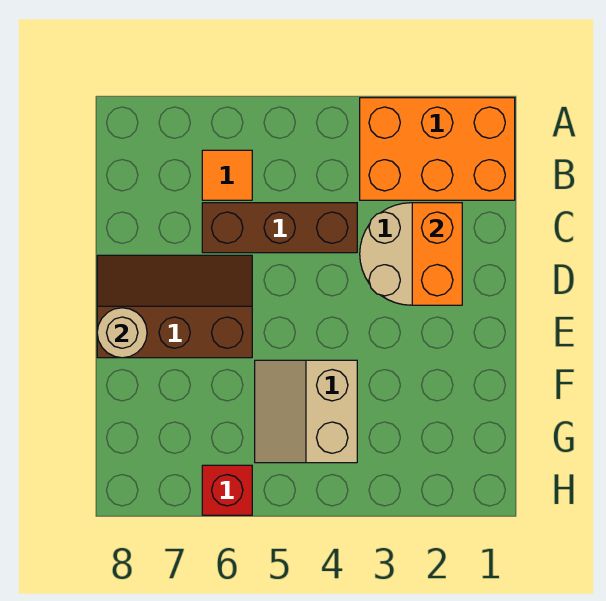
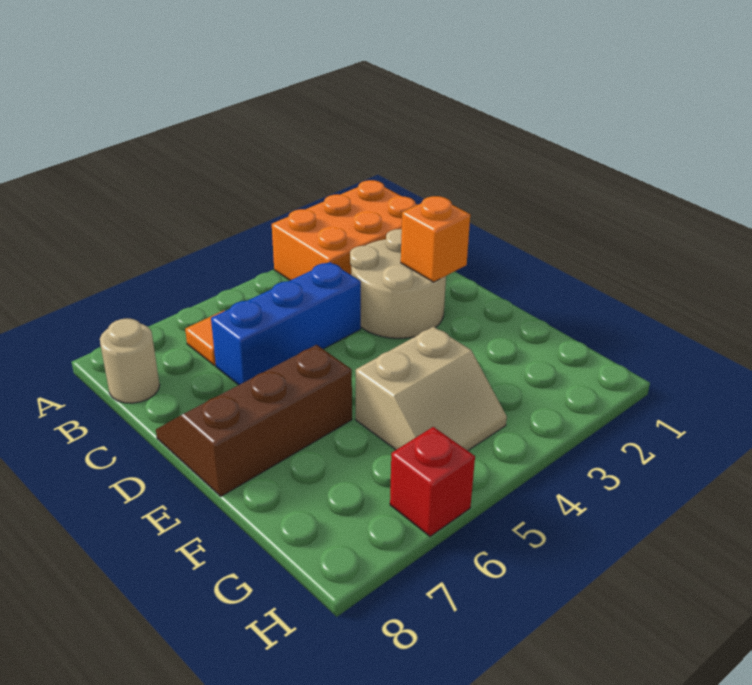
orange 1x2 brick [412,203,462,305] -> orange 1x1 brick [401,196,470,282]
brown 1x3 brick [202,203,357,253] -> blue 1x3 brick [211,262,361,385]
tan 1x1 round brick [97,308,147,358] -> tan 1x1 round brick moved to [100,318,160,403]
tan 2x2 slope [255,360,357,463] -> tan 2x2 slope turned to [356,327,507,451]

